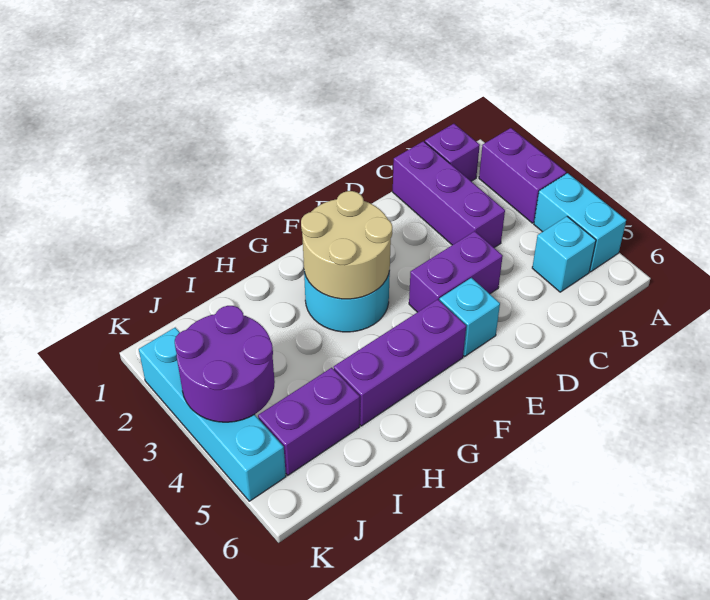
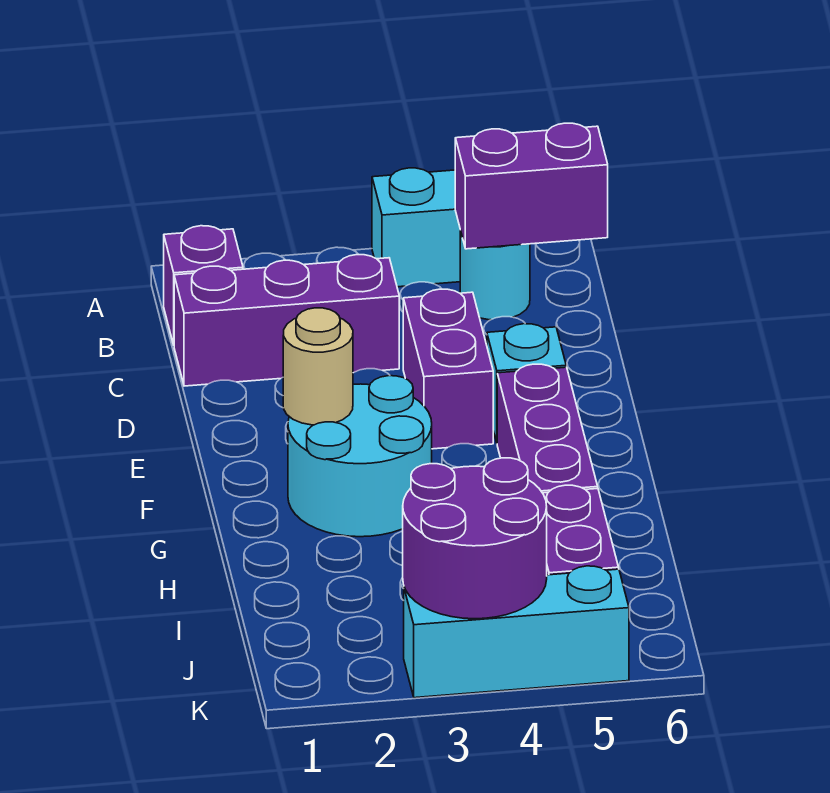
purple 1x2 brick [479,128,566,223] -> purple 1x2 brick moved to [455,123,608,249]
cyan 1x1 brick [532,216,596,292] -> cyan 1x1 round brick [460,231,530,320]
tan 2x2 round brick [301,191,392,299] -> tan 1x1 round brick [283,308,353,425]
cyan 1x4 brick [139,328,286,501] -> cyan 1x3 brick [404,566,629,698]

